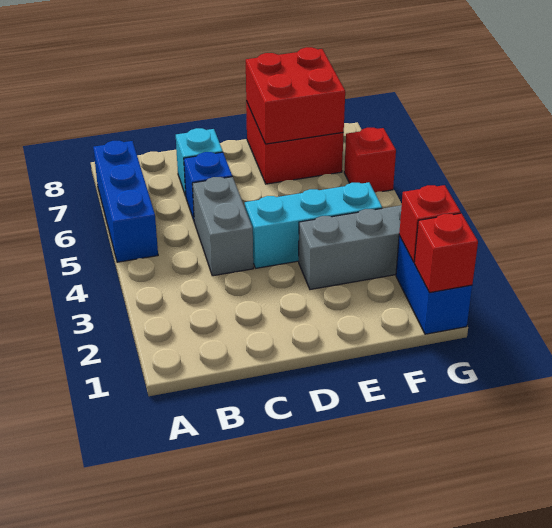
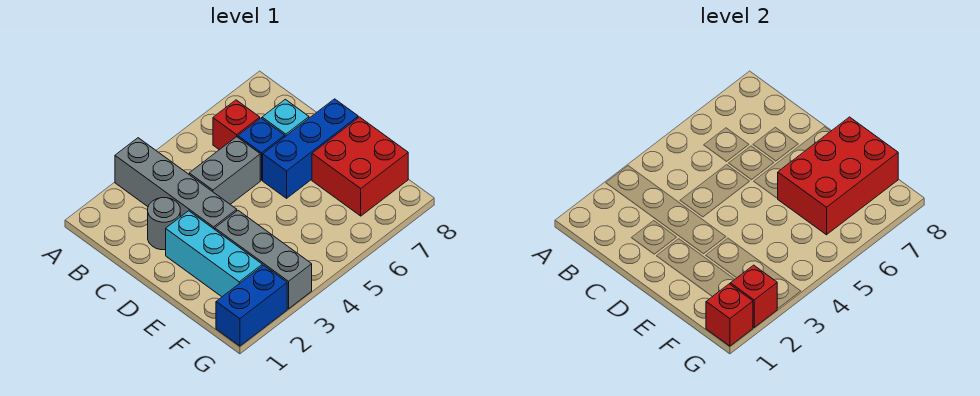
none -> grey 1x4 brick [115,138,237,229]
blue 1x3 brick [93,141,158,262] -> blue 1x3 brick moved to [263,99,358,198]
none -> grey 1x1 round brick [148,198,180,250]
cyan 1x3 brick [245,182,382,268] -> cyan 1x3 brick moved to [166,211,262,297]
red 2x2 brick [246,47,345,144] -> red 2x3 brick [778,117,898,235]
red 1x1 brick [344,128,396,193] -> red 1x1 brick moved to [213,100,260,150]

